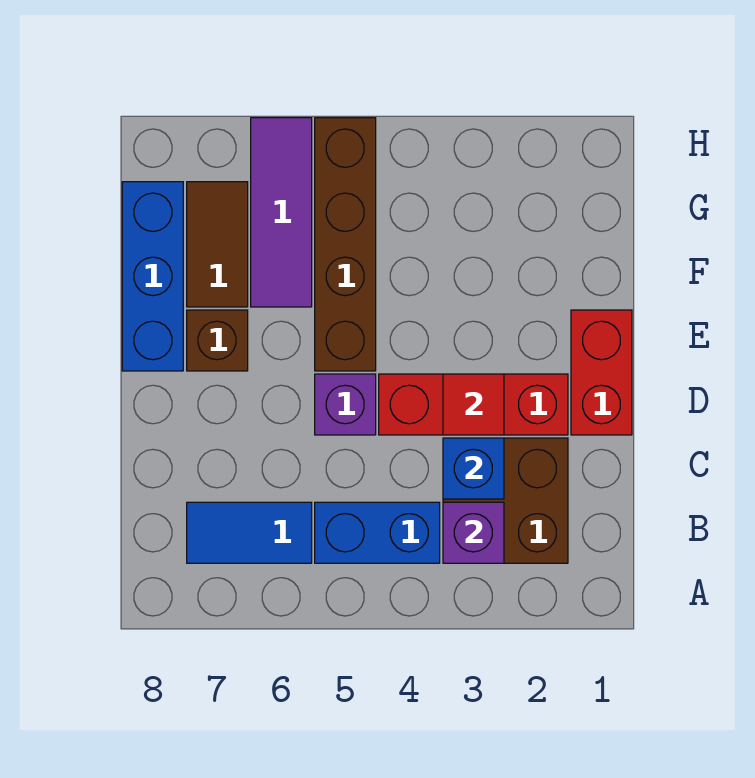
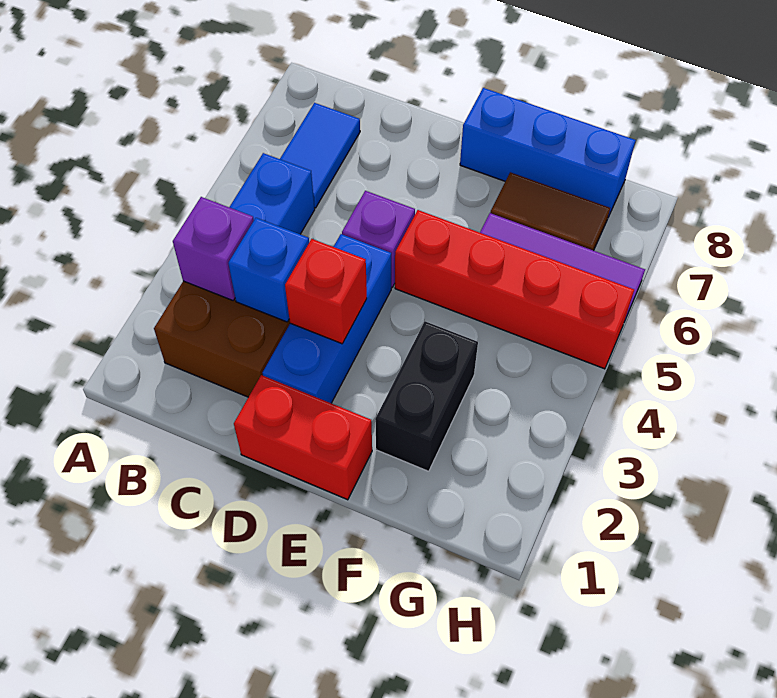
red 1x3 brick [379,374,568,435] -> blue 1x3 brick [263,234,391,403]
red 1x1 tile [443,374,504,435] -> red 1x1 brick [285,239,367,344]
brown 1x4 brick [315,118,376,371] -> red 1x4 brick [395,210,634,369]
brown 1x1 brick [187,310,248,371] -> none
none -> black 1x2 brick [375,321,478,471]

